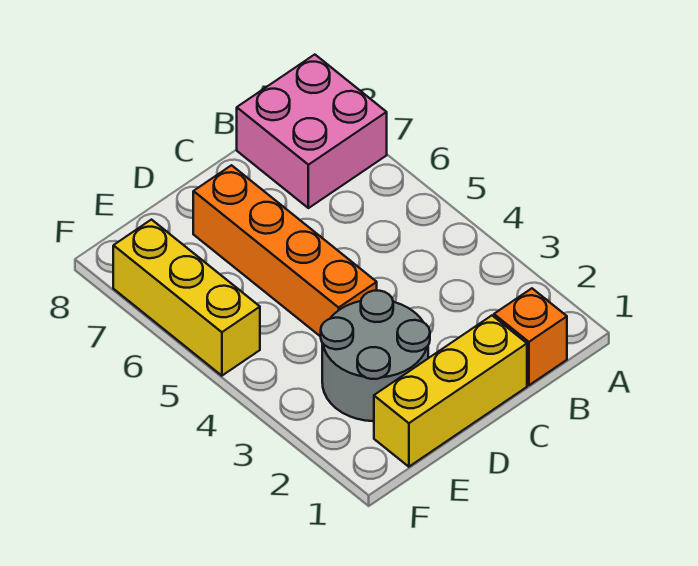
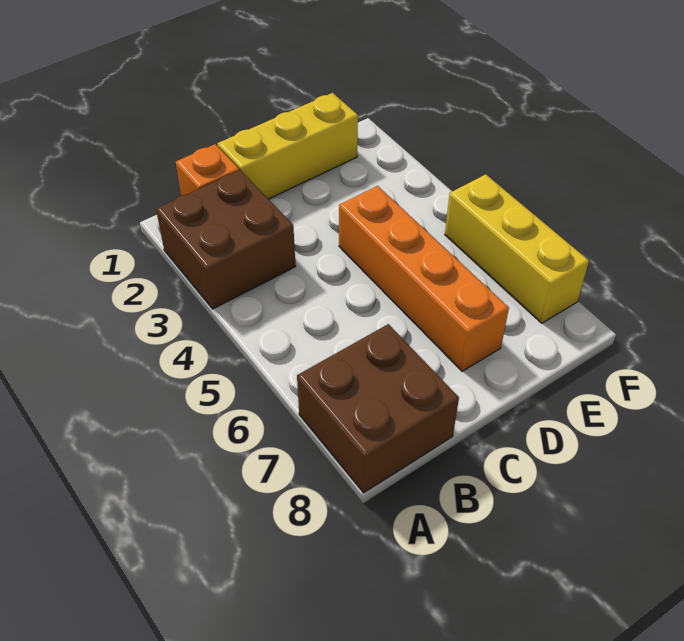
none -> brown 2x2 brick [156,170,296,309]
pink 2x2 brick [237,55,387,208] -> brown 2x2 brick [297,324,459,493]
grey 2x2 round brick [321,291,430,421] -> none

